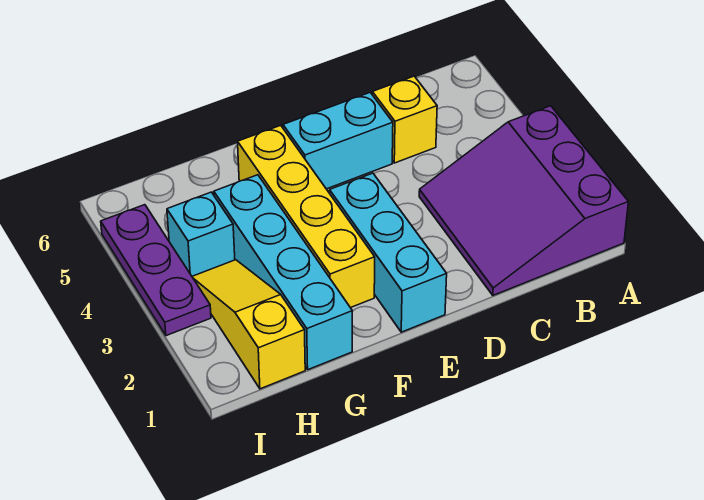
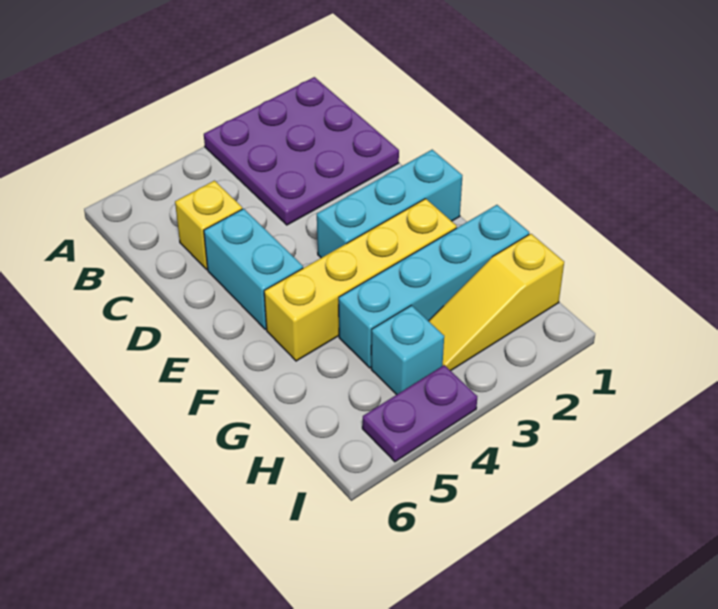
purple 3x3 slope [419,106,628,295] -> purple 3x3 plate [204,77,399,225]
purple 1x3 plate [101,205,211,336] -> purple 1x2 plate [362,365,477,462]

